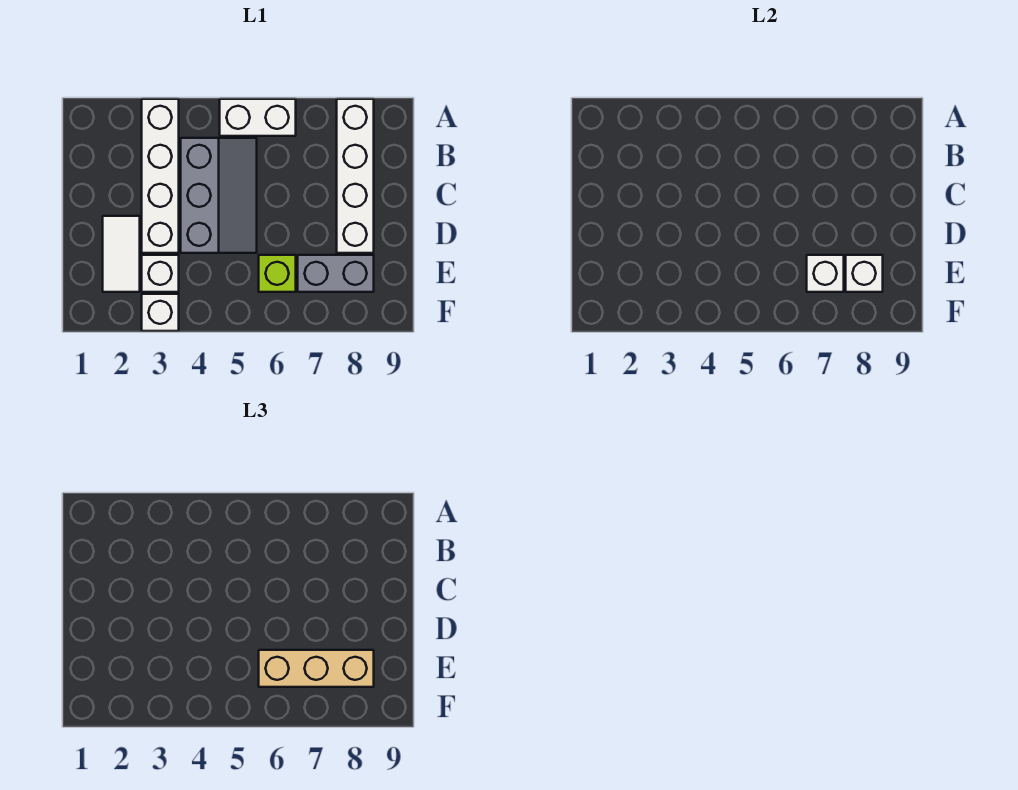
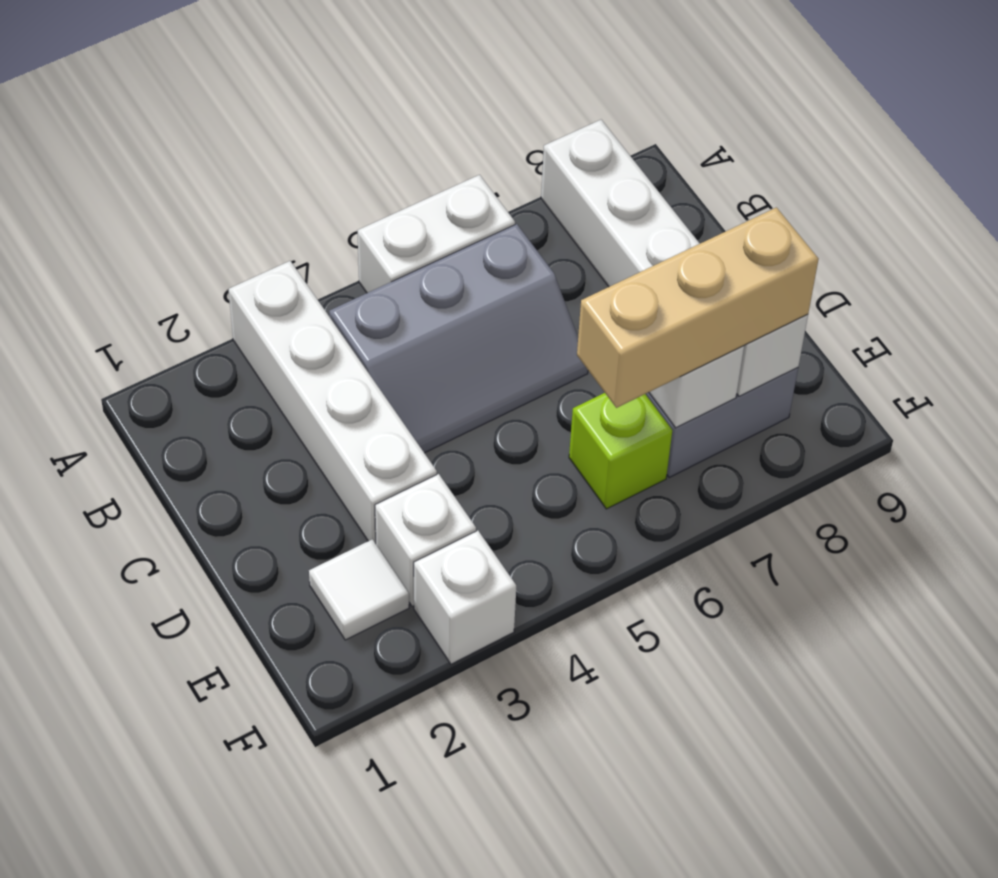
grey 2x3 slope [181,138,257,253] -> grey 2x3 slope turned to [329,224,588,453]
white 1x2 tile [103,216,140,292] -> white 1x1 tile [309,539,409,640]

